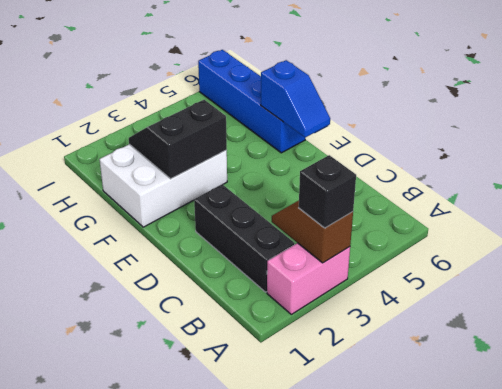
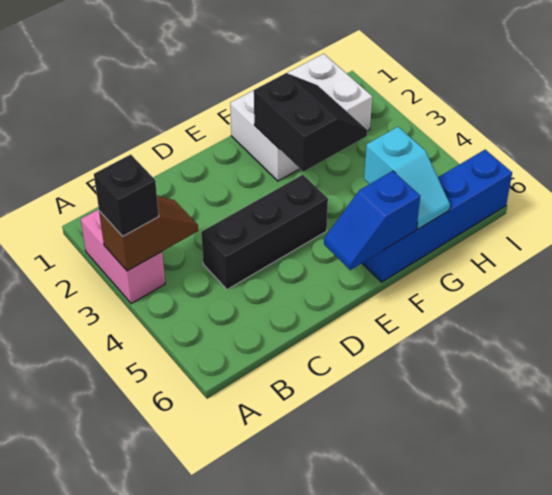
black 1x3 brick [194,184,295,292] -> black 1x3 brick moved to [201,175,328,289]
white 2x3 brick [99,144,227,227] -> white 2x3 brick turned to [230,54,372,181]
none -> cyan 1x2 slope [364,127,450,229]

